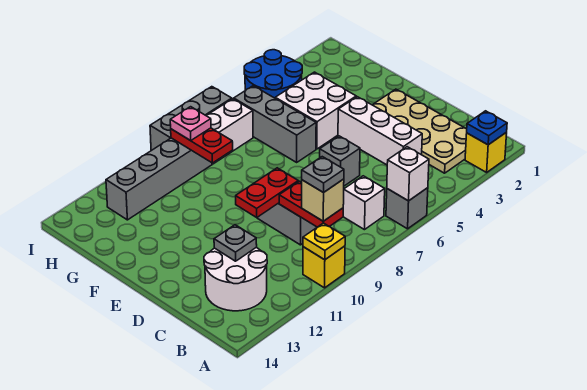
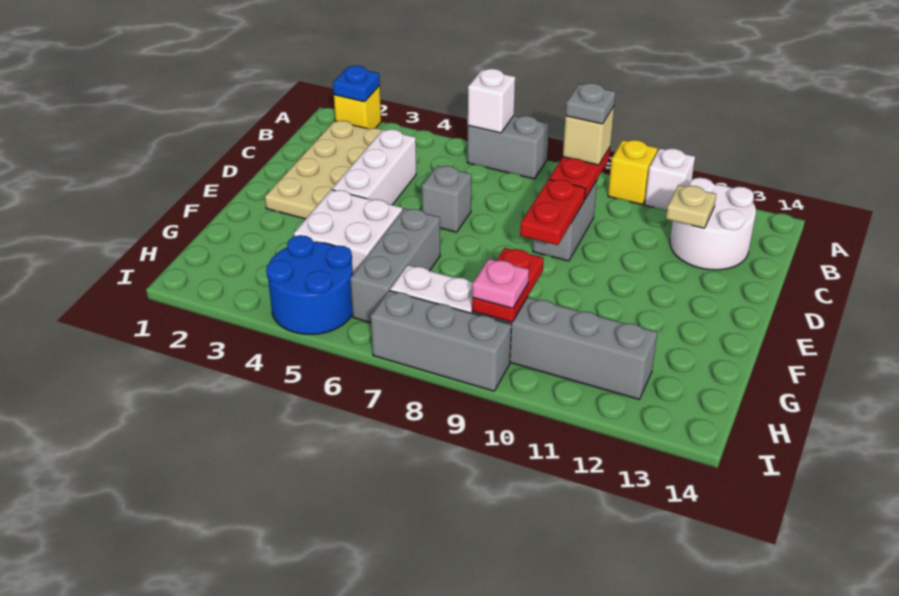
grey 1x1 brick [386,188,428,229] -> grey 1x2 brick [467,116,549,179]
yellow 1x1 plate [303,223,345,260] -> none
white 1x1 brick [343,176,385,230] -> white 1x1 brick moved to [645,148,695,211]
grey 1x1 plate [214,225,257,261] -> tan 1x1 plate [666,185,716,228]
red 1x2 plate [236,168,298,217] -> red 1x2 plate turned to [520,179,585,245]

